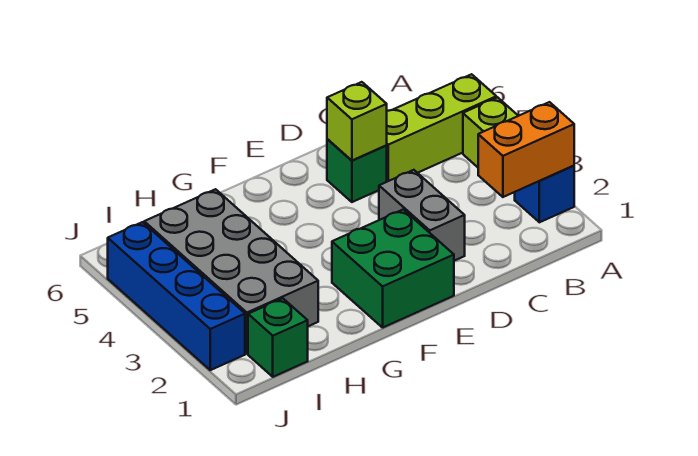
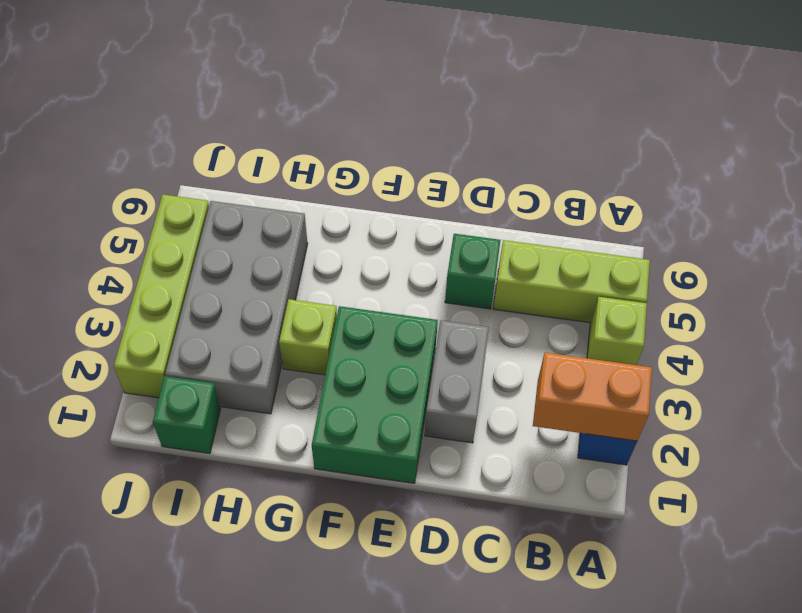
lime 1x1 brick [327,82,387,160] -> lime 1x1 brick moved to [279,299,337,375]
green 2x2 brick [332,210,454,327] -> green 2x3 brick [312,306,438,483]
blue 1x4 brick [108,222,245,370] -> lime 1x4 brick [114,195,209,398]

